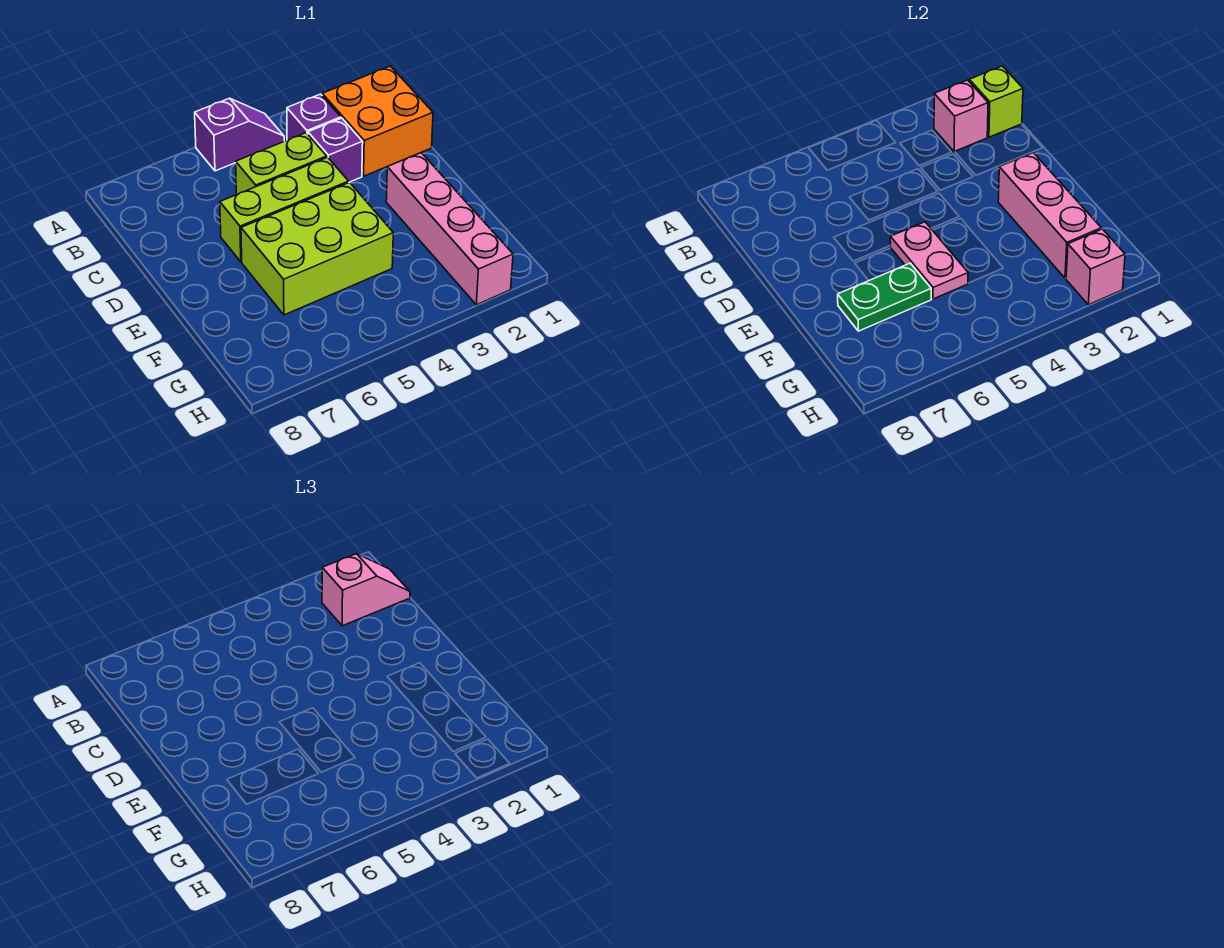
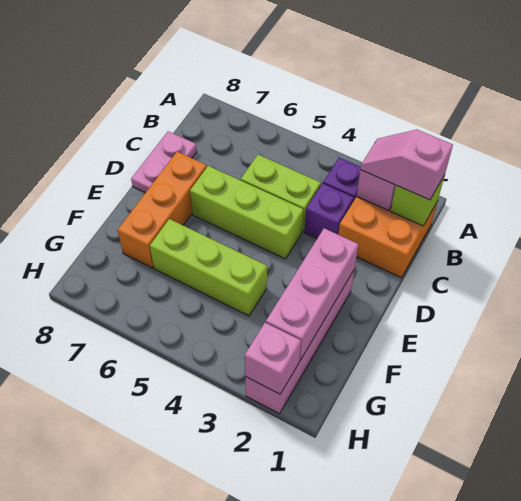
purple 1x2 slope [195,98,284,171] -> none
pink 1x2 slope [322,554,410,626] -> pink 1x2 slope turned to [360,130,453,200]
none -> orange 1x3 brick [118,152,207,268]
lime 2x3 brick [241,182,393,315] -> lime 1x3 brick [150,219,267,316]
pink 1x2 plate [890,222,968,299] -> pink 1x2 plate moved to [131,131,197,193]
green 1x2 plate [838,263,931,331] -> none

